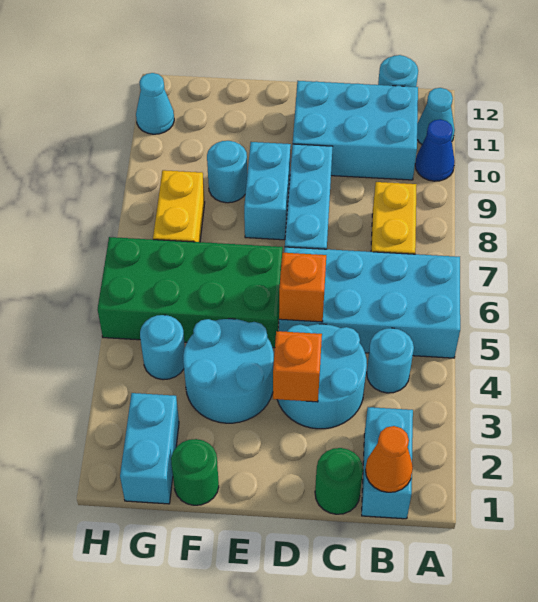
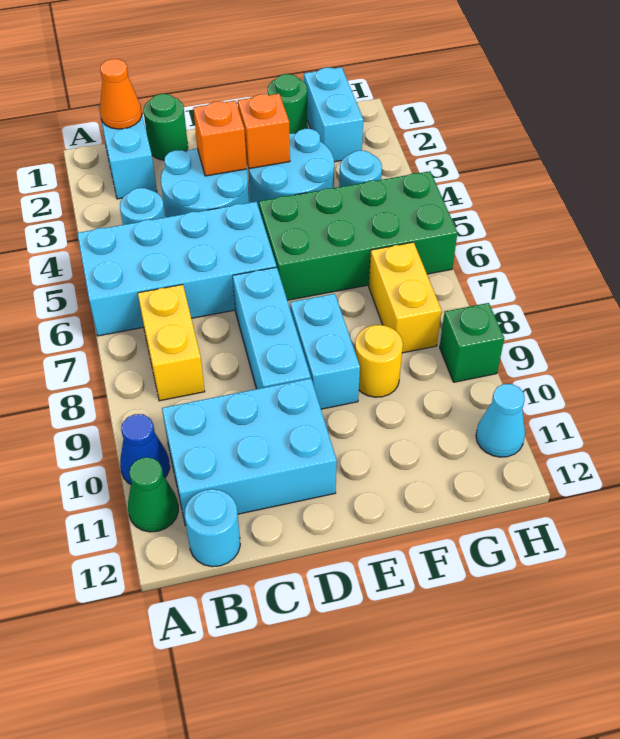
cyan 1x1 cone [417,88,455,144] -> green 1x1 cone [128,458,178,532]
orange 1x1 brick [279,253,326,322] -> orange 1x1 brick moved to [238,94,290,169]
cyan 1x1 round brick [207,141,247,203] -> yellow 1x1 round brick [355,325,403,397]
none -> green 1x1 brick [440,303,504,382]

